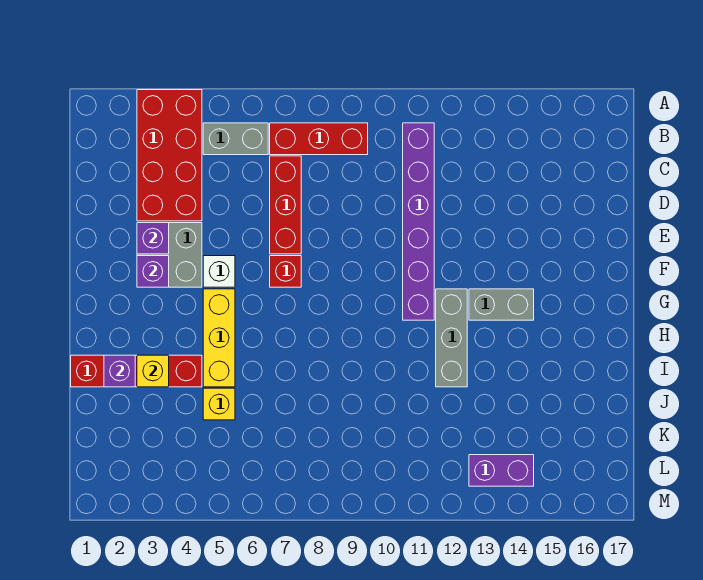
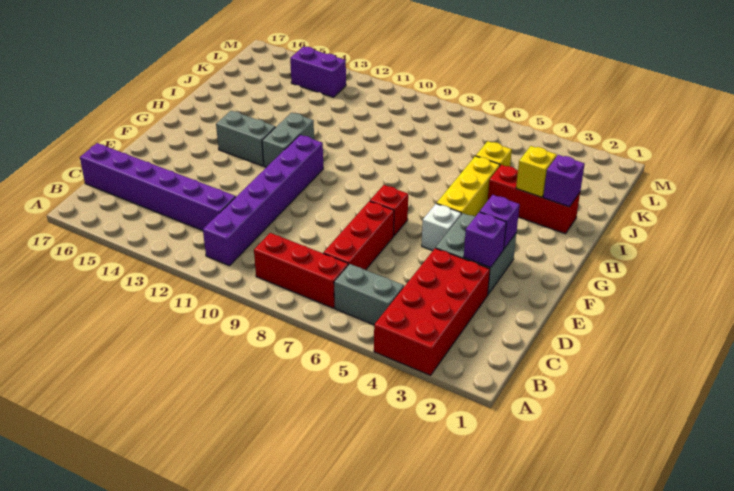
none -> purple 1x6 brick [80,143,236,231]
grey 1x3 brick [436,289,467,387] -> grey 1x2 brick [262,113,314,167]
red 1x4 brick [71,355,202,387] -> red 1x3 brick [488,165,580,234]

